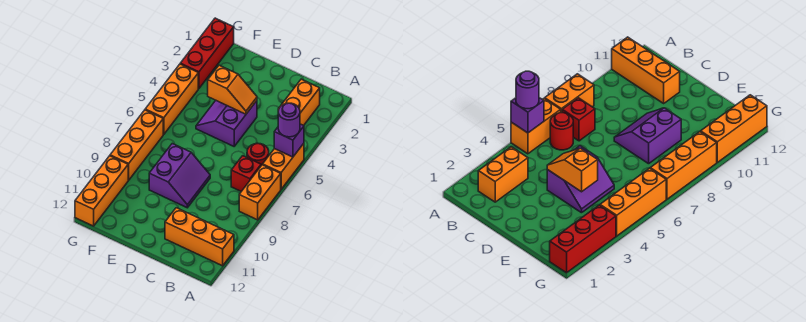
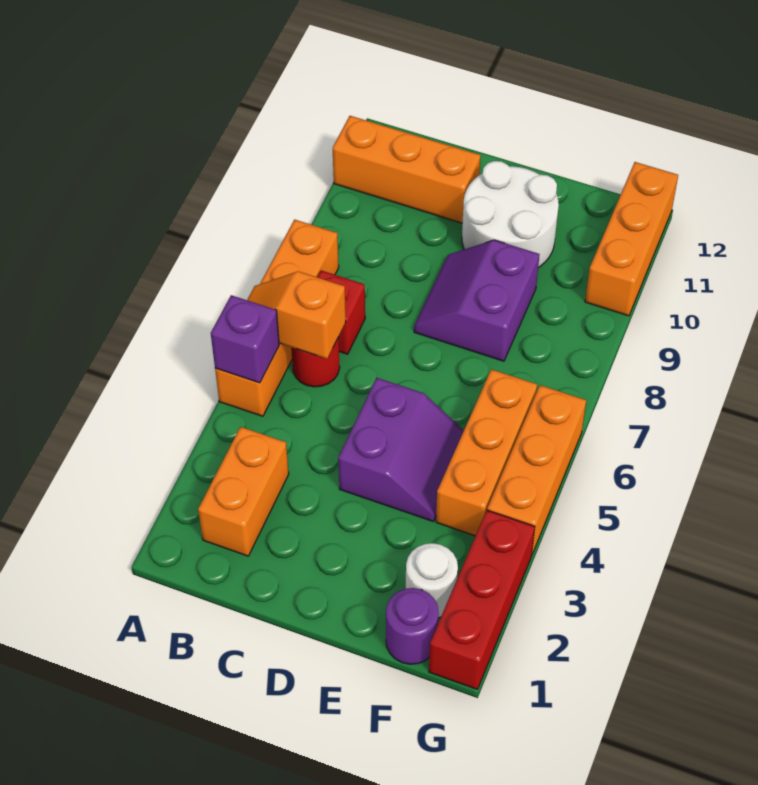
purple 1x1 round brick [278,103,300,137] -> purple 1x1 round brick moved to [386,588,439,664]
orange 1x2 slope [208,65,257,114] -> orange 1x2 slope moved to [247,271,346,359]
none -> white 2x2 round brick [462,161,559,268]
none -> white 1x1 round brick [406,543,458,618]
orange 1x3 brick [110,110,163,180] -> orange 1x3 brick moved to [436,369,537,536]

